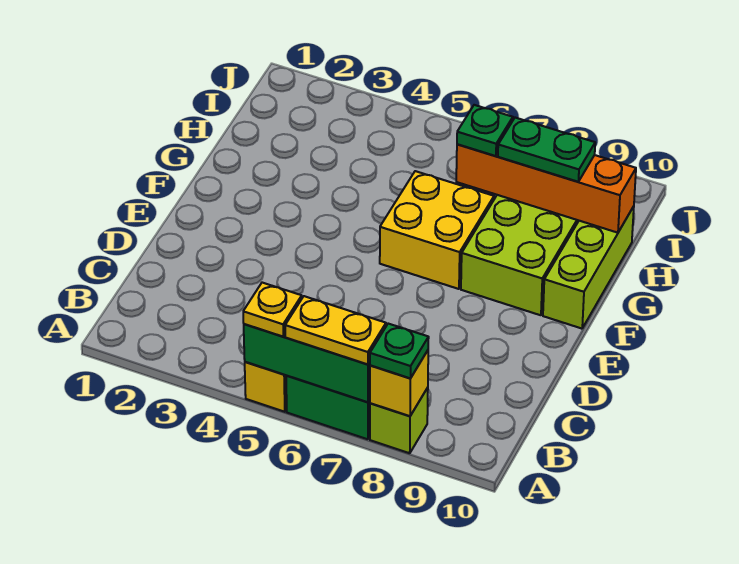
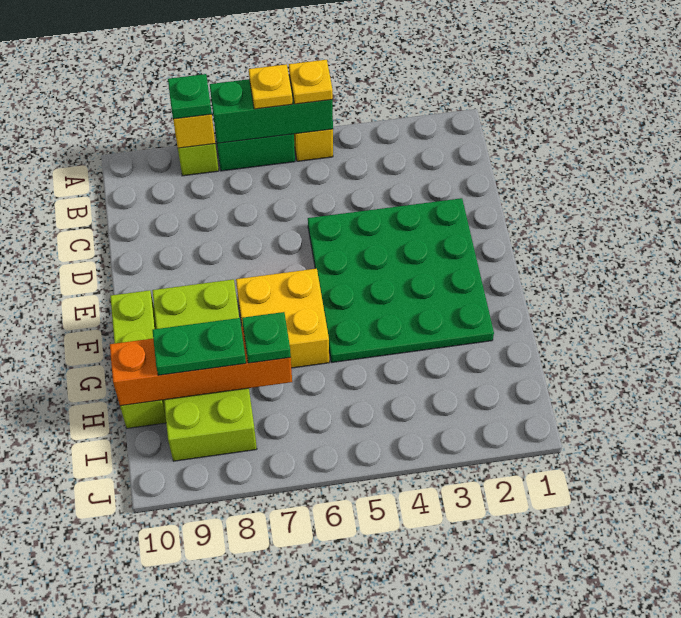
yellow 1x2 plate [285,296,386,364] -> yellow 1x1 plate [249,64,292,109]
none -> green 4x4 plate [308,198,494,362]

